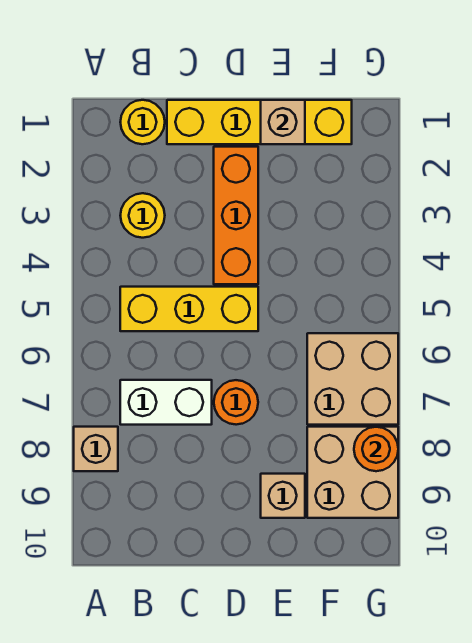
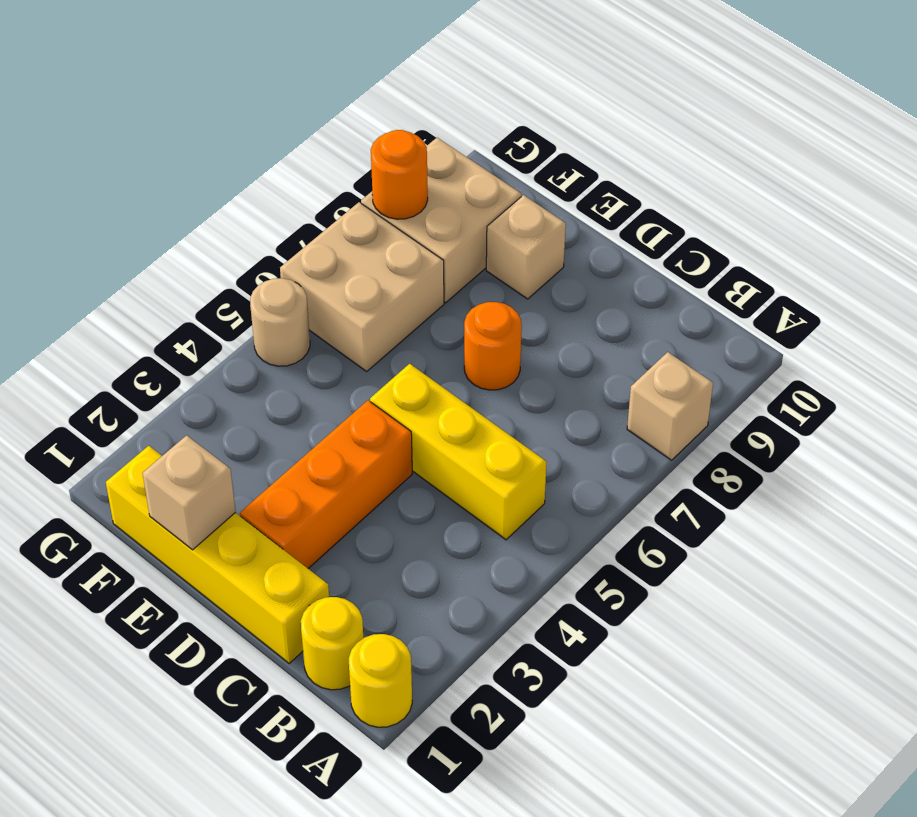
yellow 1x1 round brick [120,193,165,238] -> yellow 1x1 round brick moved to [349,634,412,727]
white 1x2 brick [120,380,212,425] -> none
none -> tan 1x1 round brick [250,278,310,366]

